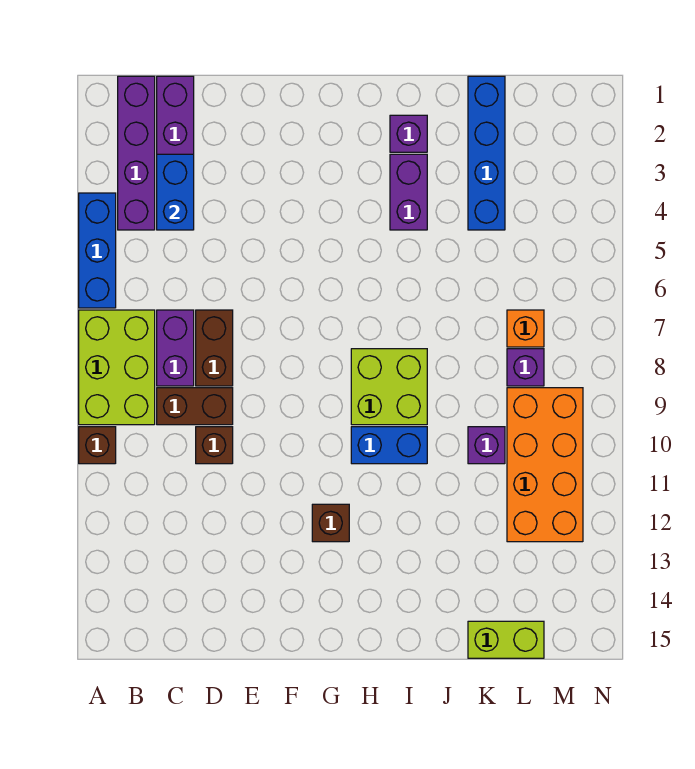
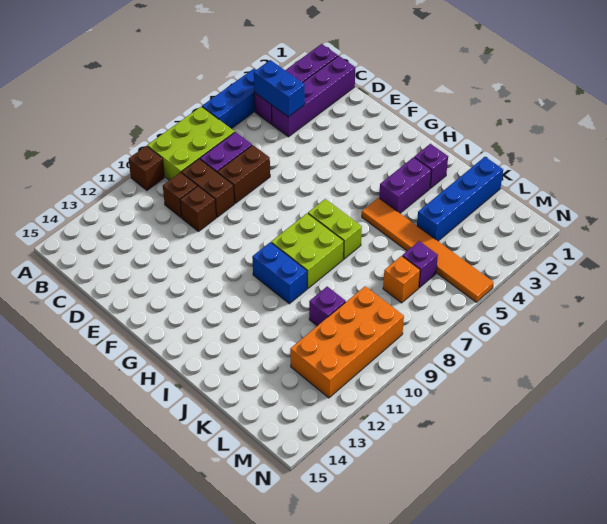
blue 1x2 brick [157,154,194,230] -> blue 1x2 brick turned to [254,60,305,117]
brown 1x1 brick [312,504,349,542] -> brown 1x1 brick moved to [163,172,197,218]
none -> orange 1x6 tile [362,198,494,302]
lime 1x2 brick [468,621,544,658] -> lime 1x2 brick moved to [308,199,362,259]
purple 1x1 brick [507,349,544,386] -> purple 1x1 brick moved to [402,241,438,288]

